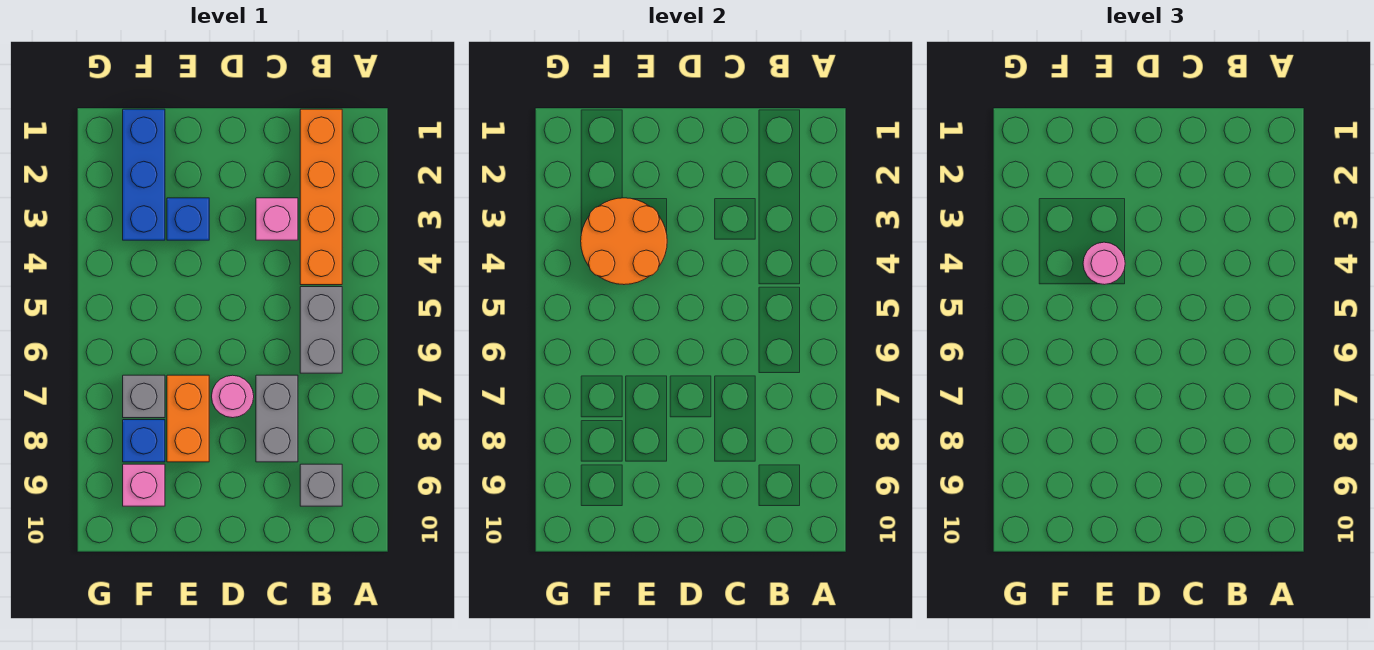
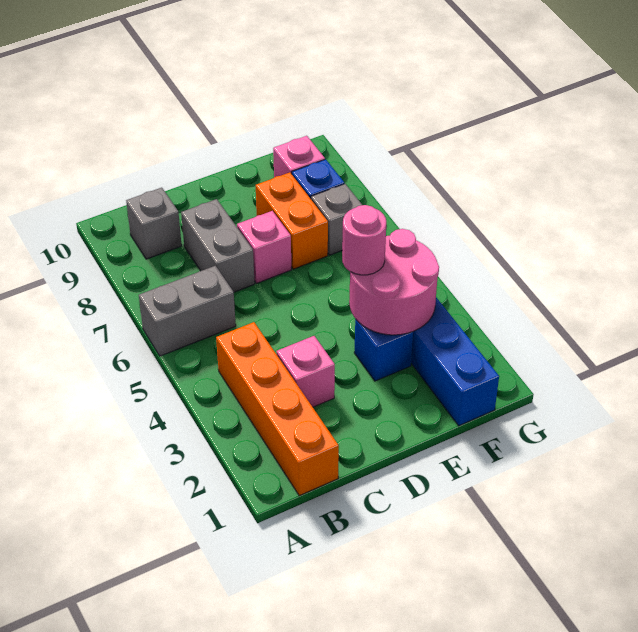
grey 1x2 brick [300,287,342,373] -> grey 1x2 brick turned to [139,266,236,356]
pink 1x1 round brick [212,375,254,418] -> pink 1x1 brick [237,211,291,283]
orange 2x2 round brick [581,198,667,285] -> pink 2x2 round brick [349,229,439,335]

